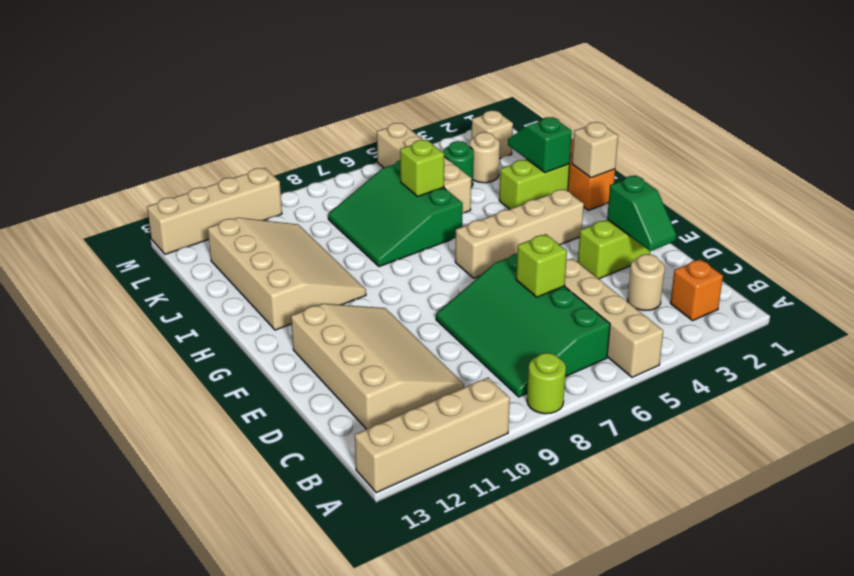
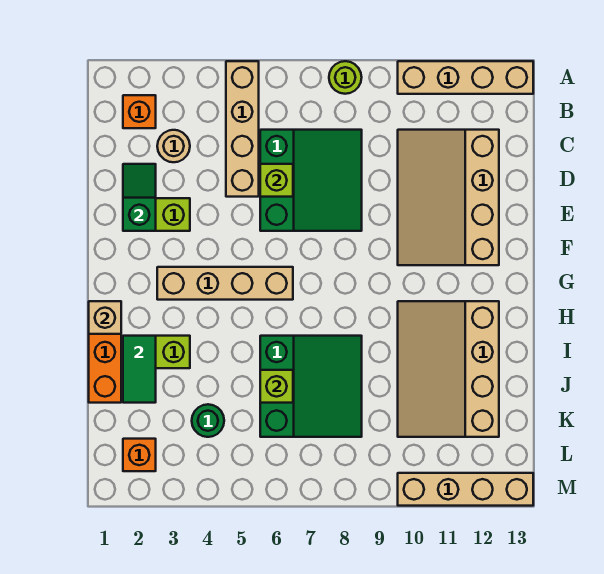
green 3x4 slope [436,254,610,397] -> green 3x3 slope [260,130,362,231]
green 1x2 slope [508,117,572,173] -> green 1x2 tile [123,336,156,403]
tan 1x4 brick [377,123,471,213] -> none
tan 1x1 round brick [470,132,500,183] -> none
tan 1x1 brick [472,110,513,159] -> orange 1x1 brick [123,439,156,471]

